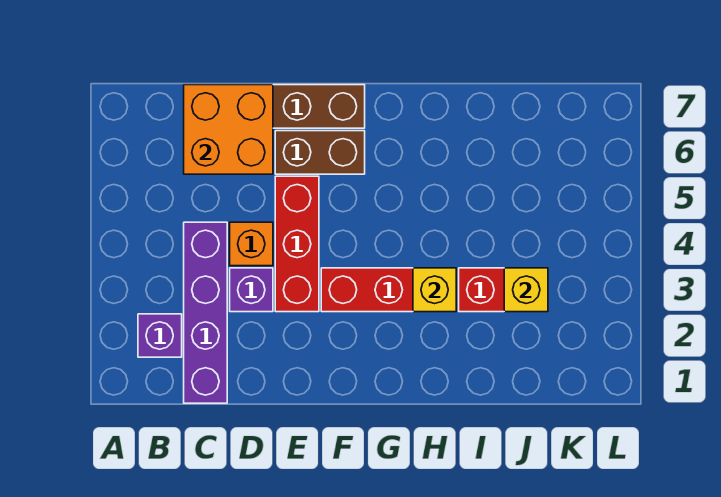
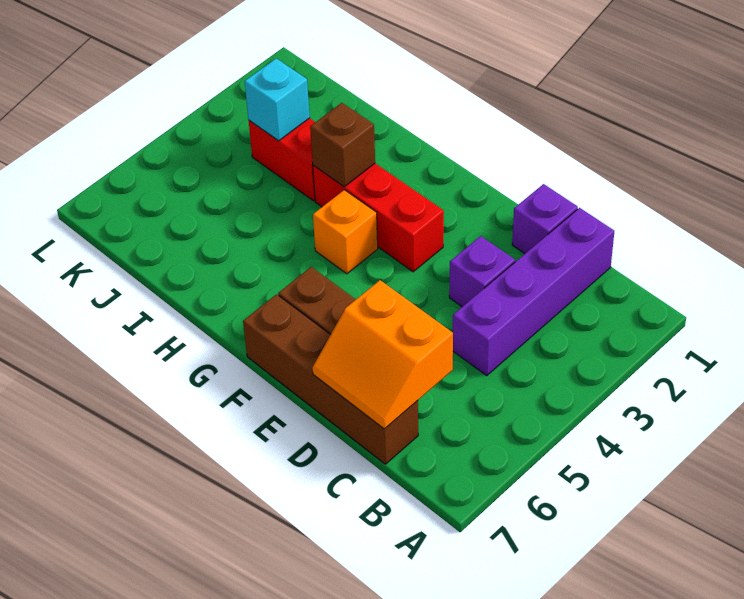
purple 1x1 brick [138,314,182,357] -> purple 1x1 brick moved to [512,184,578,254]
orange 2x2 brick [184,85,273,174] -> orange 2x2 slope [312,280,453,429]
orange 1x1 brick [230,222,273,266] -> orange 1x1 brick moved to [313,190,378,274]
red 1x3 brick [275,176,319,312] -> none
yellow 1x1 brick [413,268,456,312] -> brown 1x1 brick [310,103,375,187]
yellow 1x1 brick [504,268,548,312] -> cyan 1x1 brick [245,58,310,141]

